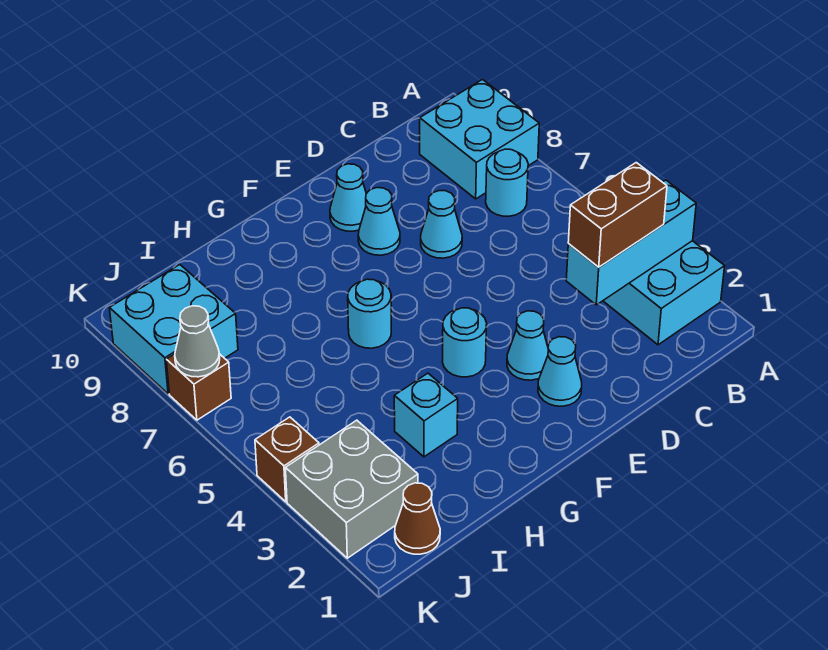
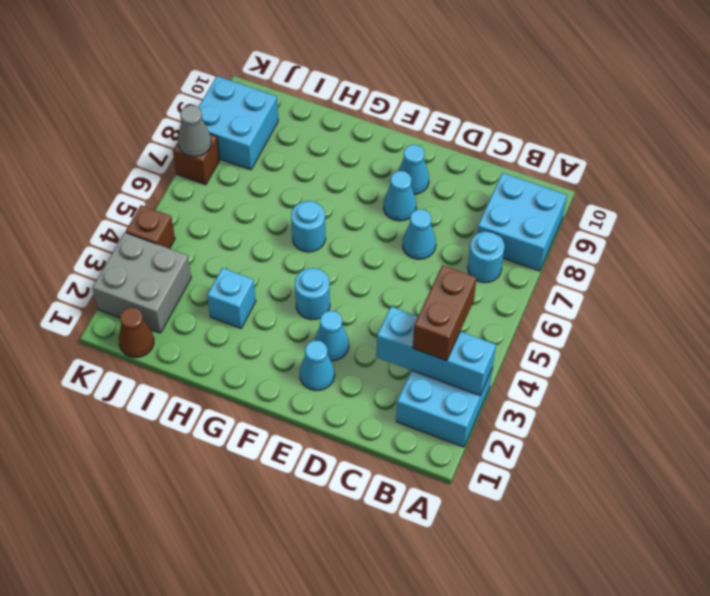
brown 1x2 brick [568,163,667,267] -> brown 1x2 brick turned to [413,265,476,361]

